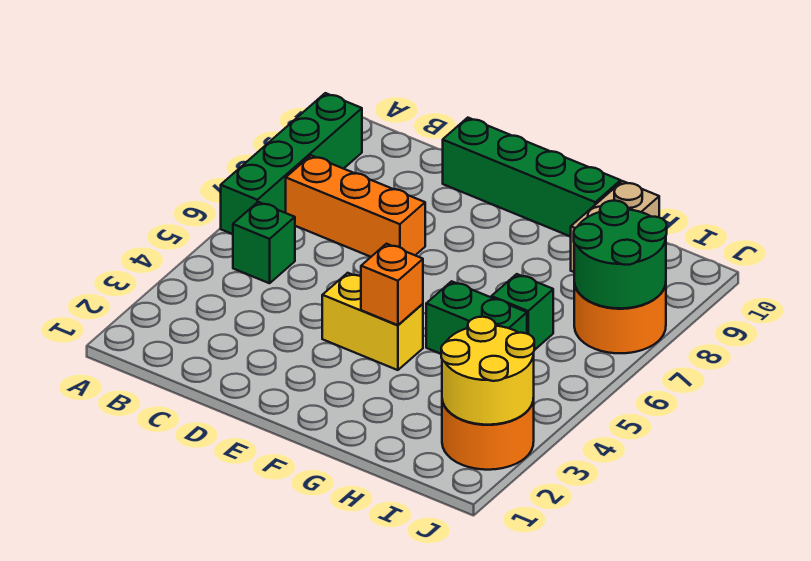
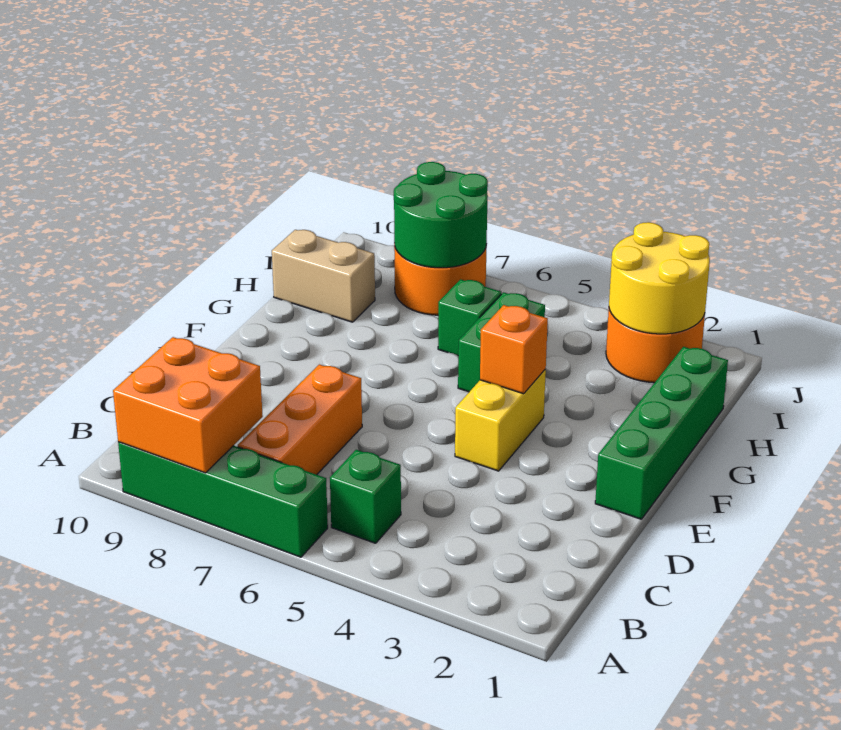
none -> orange 2x2 brick [113,337,263,473]
green 1x4 brick [443,118,621,237] -> green 1x4 brick moved to [595,347,728,519]

